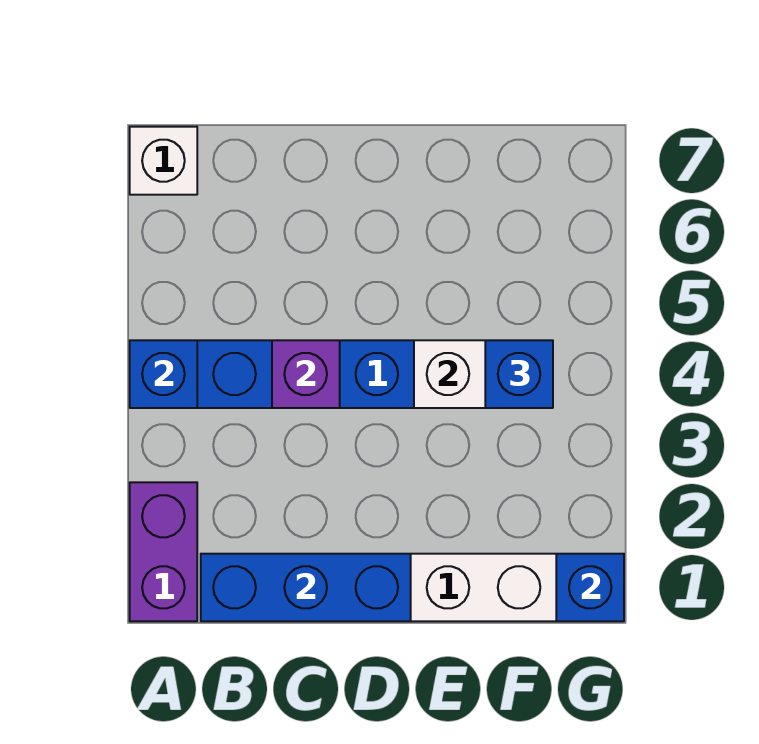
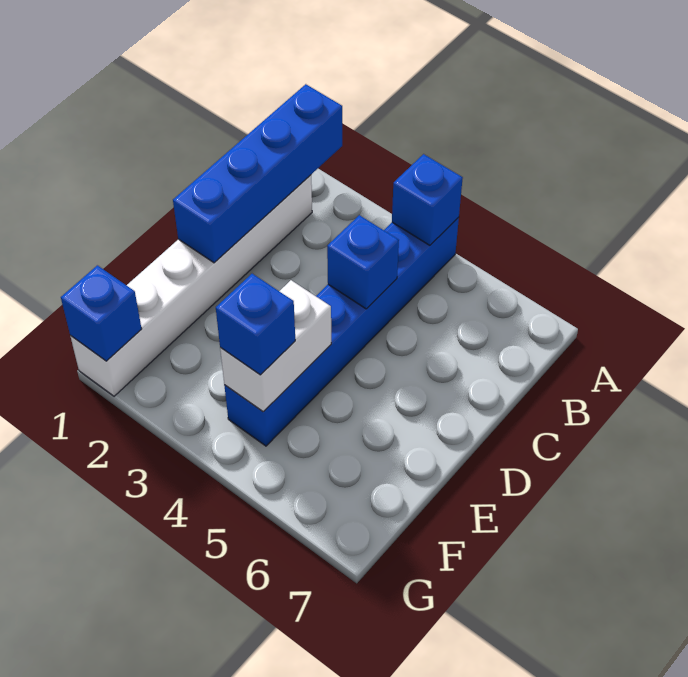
purple 1x2 brick [130,482,197,621] -> none
white 1x1 brick [130,127,197,195] -> none
blue 1x3 brick [201,554,411,621] -> blue 1x4 brick [173,84,342,263]
purple 1x1 brick [272,340,340,408] -> blue 1x1 brick [327,215,399,309]

